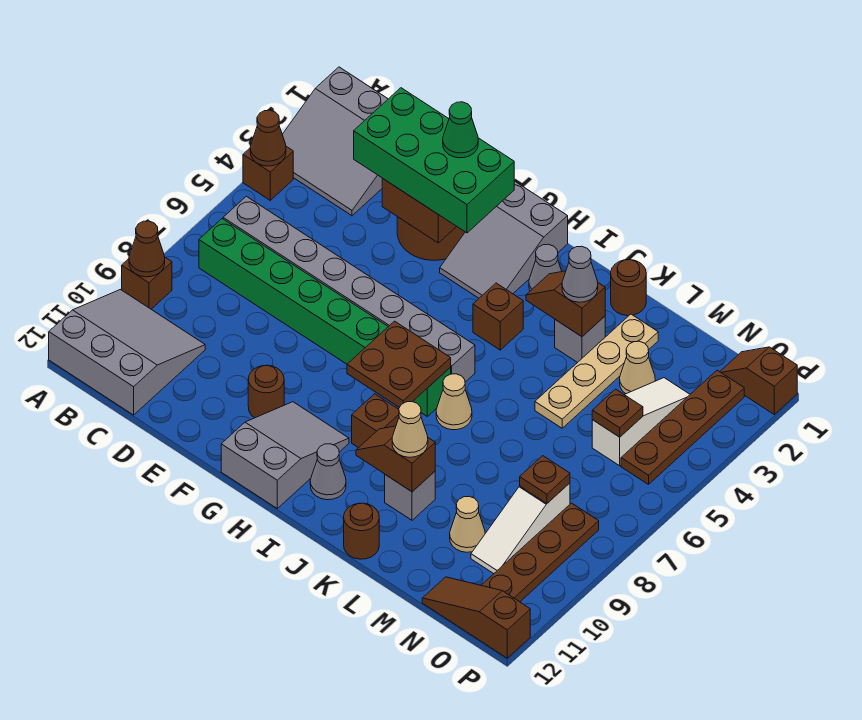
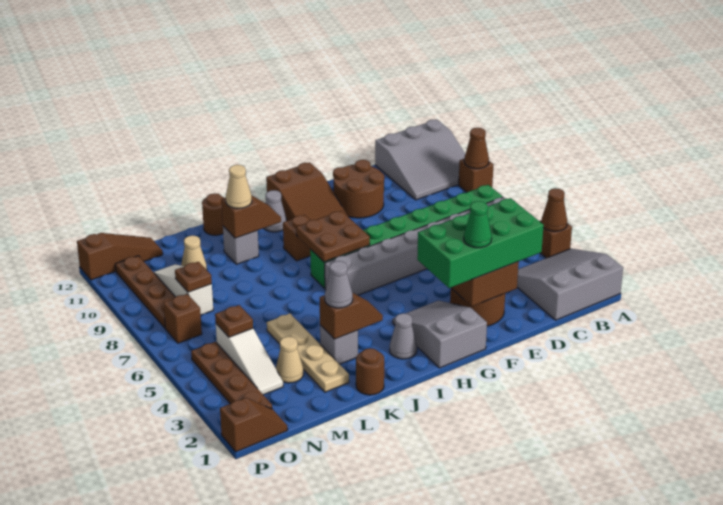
brown 1x1 round brick [248,365,284,418] -> brown 2x2 round brick [333,160,384,218]
grey 2x3 slope [221,402,349,508] -> brown 2x3 slope [266,162,347,221]
brown 1x1 brick [473,283,523,350] -> brown 1x1 brick moved to [163,294,202,343]
tan 1x1 cone [436,374,472,430] -> none

